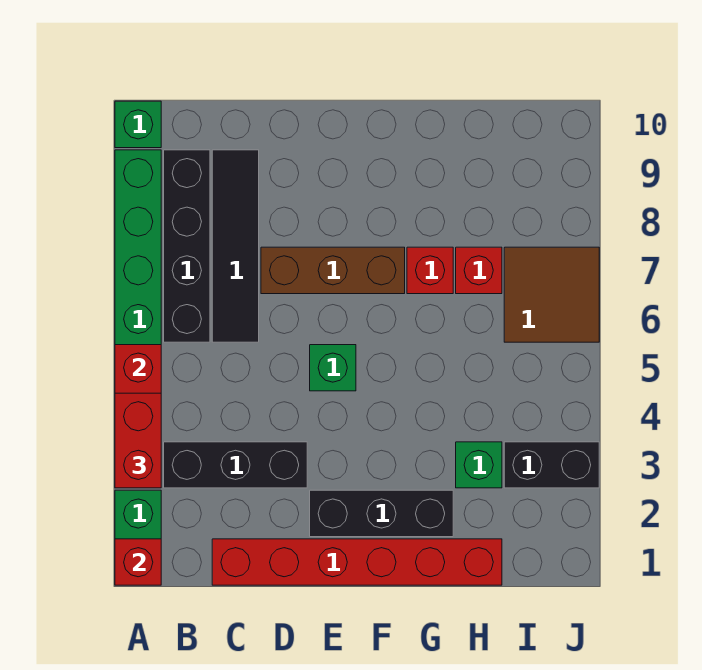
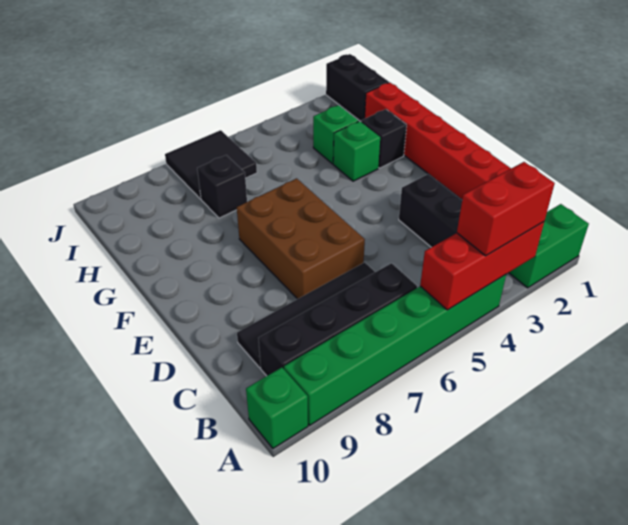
red 1x1 brick [115,539,161,585] -> none
brown 1x3 brick [261,247,405,294] -> brown 2x3 brick [237,178,365,299]
black 1x3 brick [310,490,453,537] -> black 1x1 brick [361,109,407,168]
green 1x1 brick [310,345,356,391] -> green 1x1 brick moved to [333,121,380,181]
red 1x1 brick [407,247,453,294] -> none
red 1x1 brick [456,247,502,294] -> black 1x1 brick [197,155,247,218]
black 1x2 brick [504,442,599,488] -> black 1x2 brick moved to [326,54,389,122]
brown 2x2 tile [504,247,599,342] -> black 2x2 tile [165,130,257,199]

